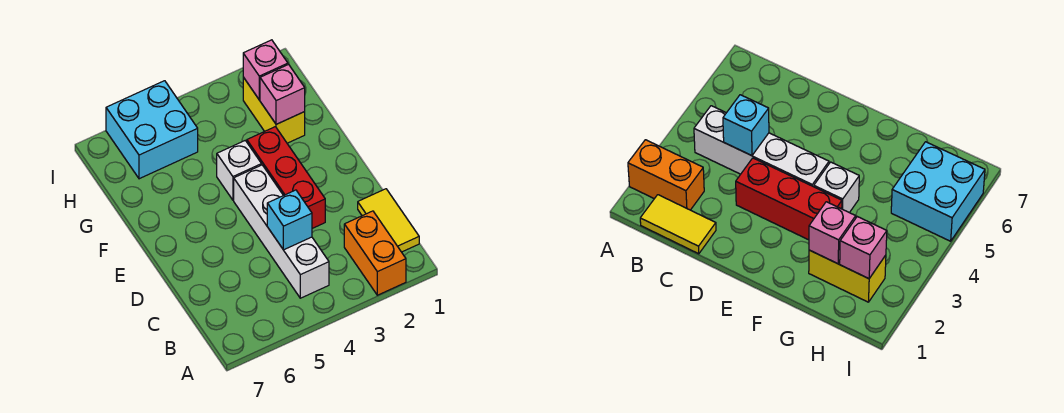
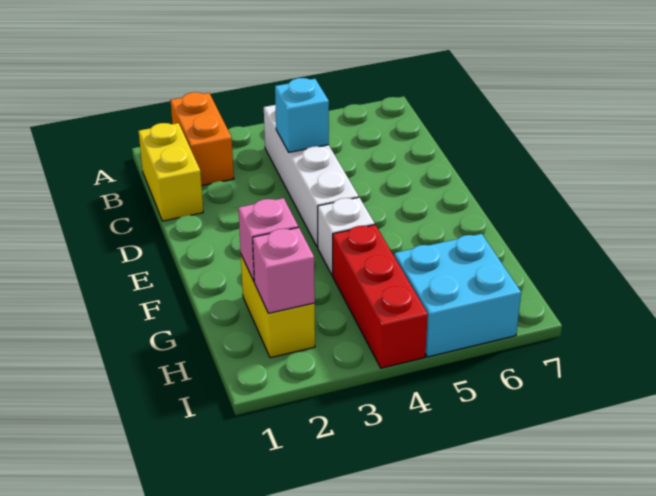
yellow 1x2 tile [358,189,419,252] -> yellow 1x2 brick [139,123,203,221]
red 1x3 brick [247,127,325,228] -> red 1x3 brick moved to [333,225,428,368]

